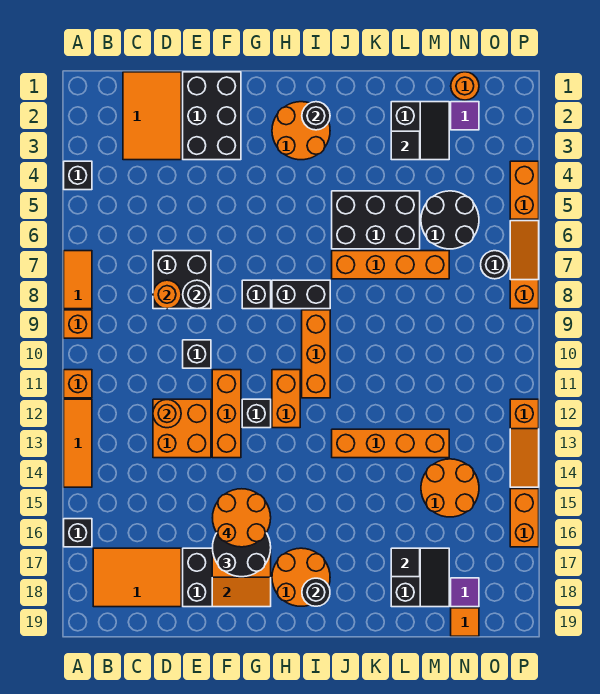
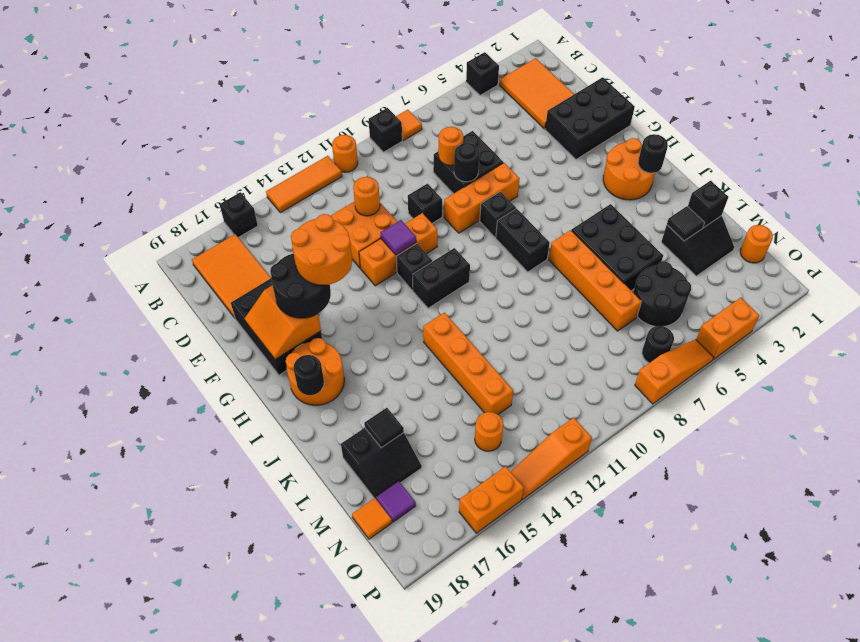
orange 1x2 tile [64,251,92,309] -> orange 1x1 tile [396,110,422,140]
orange 1x1 brick [64,310,92,338] -> black 1x1 brick [369,108,402,152]
orange 1x1 brick [64,370,92,398] -> orange 1x1 round brick [332,135,358,172]
orange 2x3 tile [123,72,181,160] -> orange 2x3 tile turned to [499,58,574,129]
orange 1x2 brick [272,370,300,428] -> black 1x2 brick [413,248,470,308]
orange 1x3 brick [302,310,330,398] -> orange 1x3 brick moved to [444,163,520,233]
none -> black 1x1 brick [688,181,728,228]
orange 2x2 round brick [421,459,479,517] -> orange 1x1 round brick [475,412,504,451]
purple 1x1 tile [451,102,479,130] -> purple 1x1 tile moved to [380,220,416,255]

